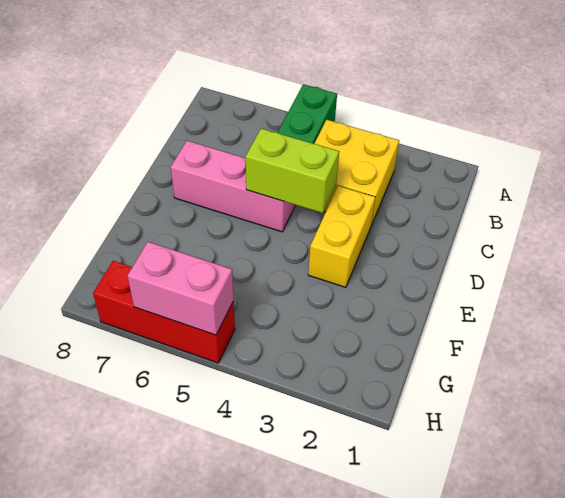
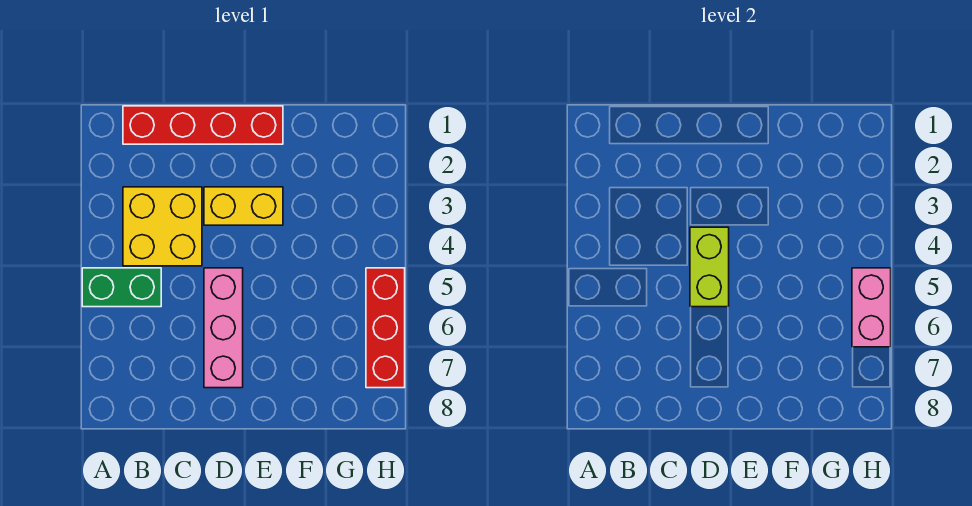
none -> red 1x4 brick [123,106,283,144]

